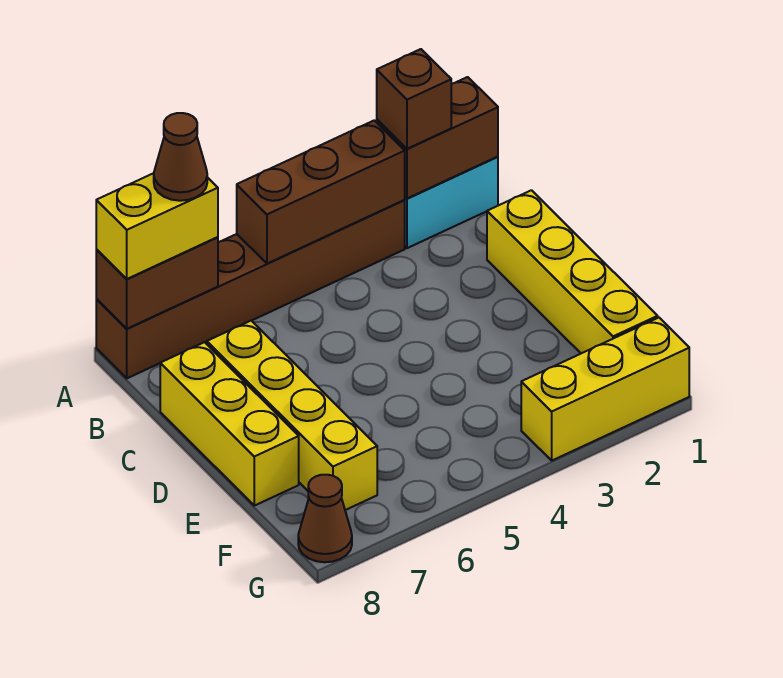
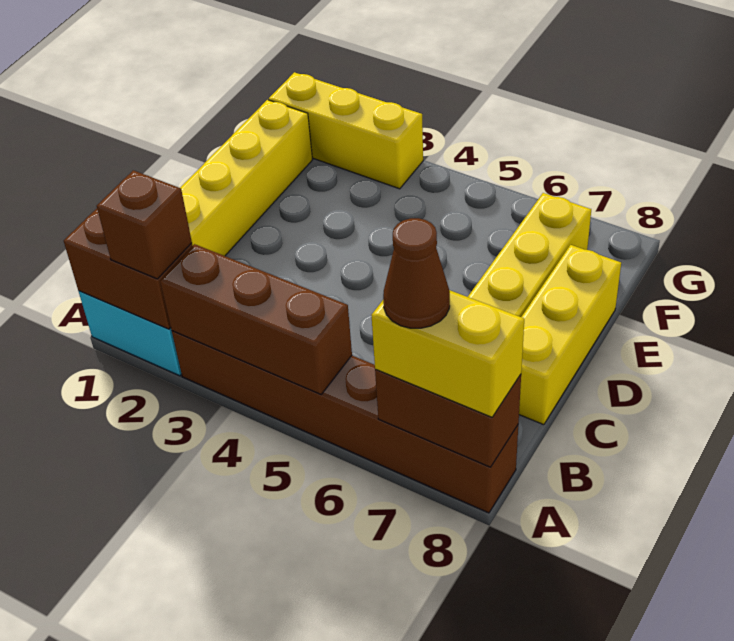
brown 1x1 cone [298,475,352,562] -> none

